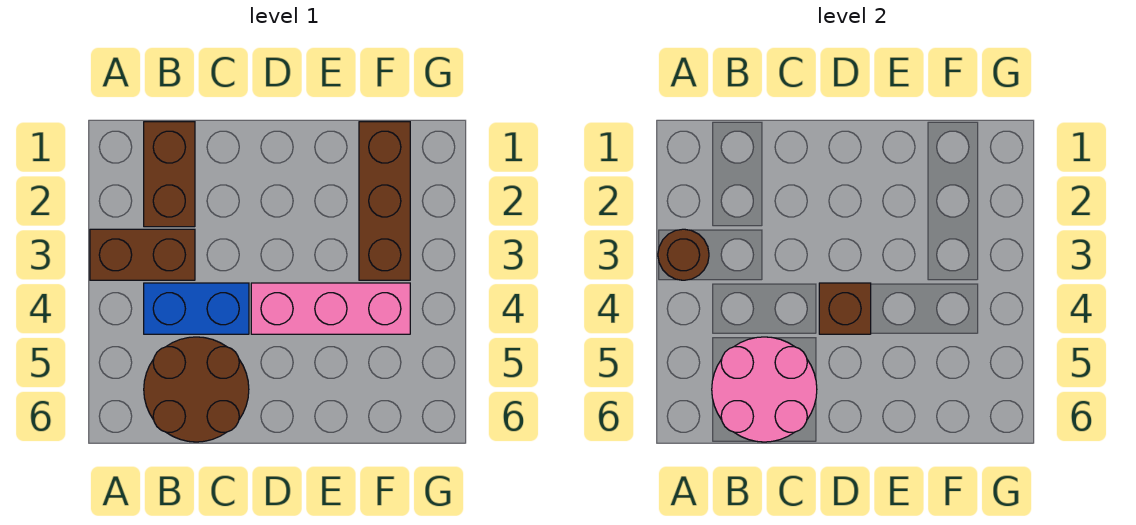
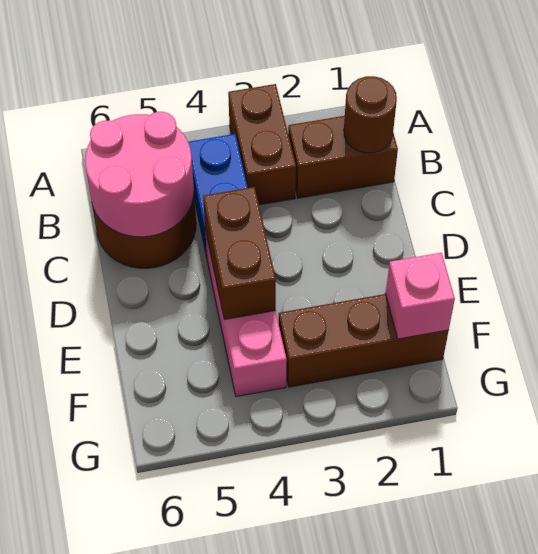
brown 1x1 round brick [658,229,709,280] -> brown 1x1 round brick moved to [344,76,397,153]
brown 1x1 brick [819,283,871,334] -> brown 1x2 brick [203,187,276,320]
none -> pink 1x1 brick [386,253,455,339]

